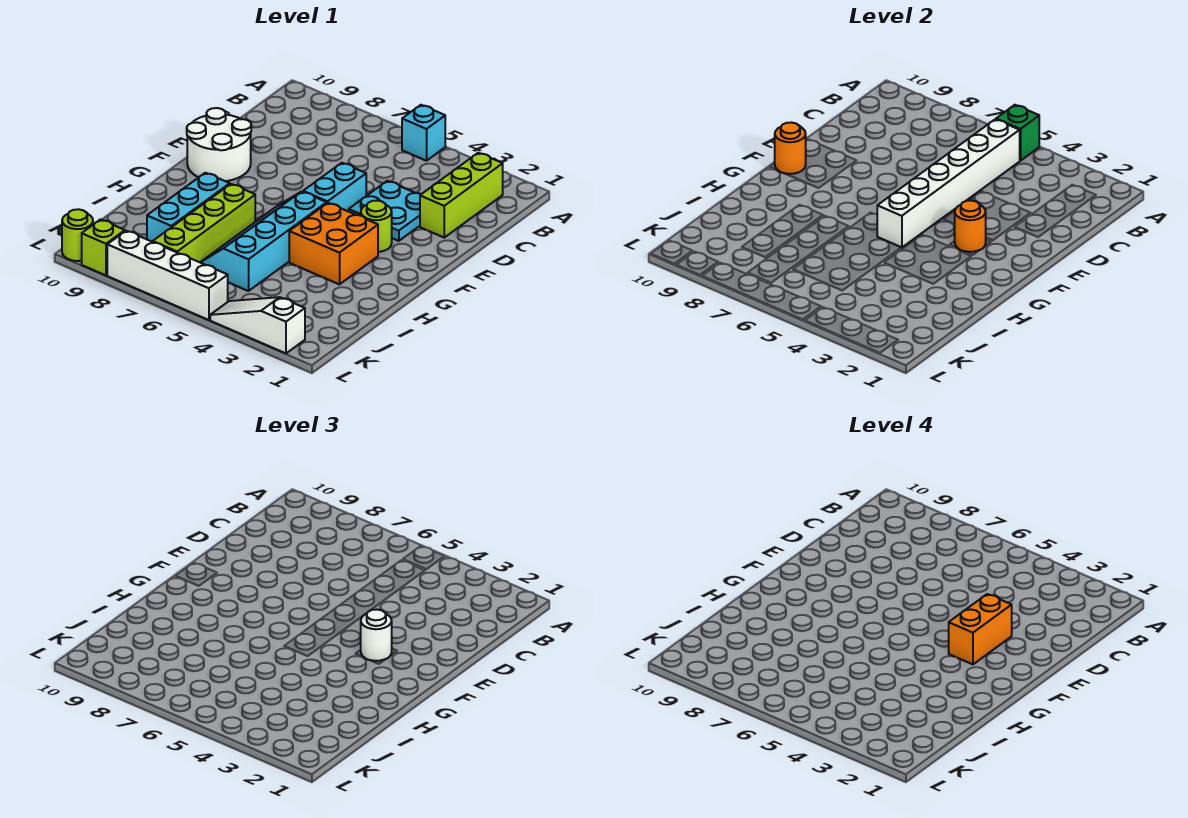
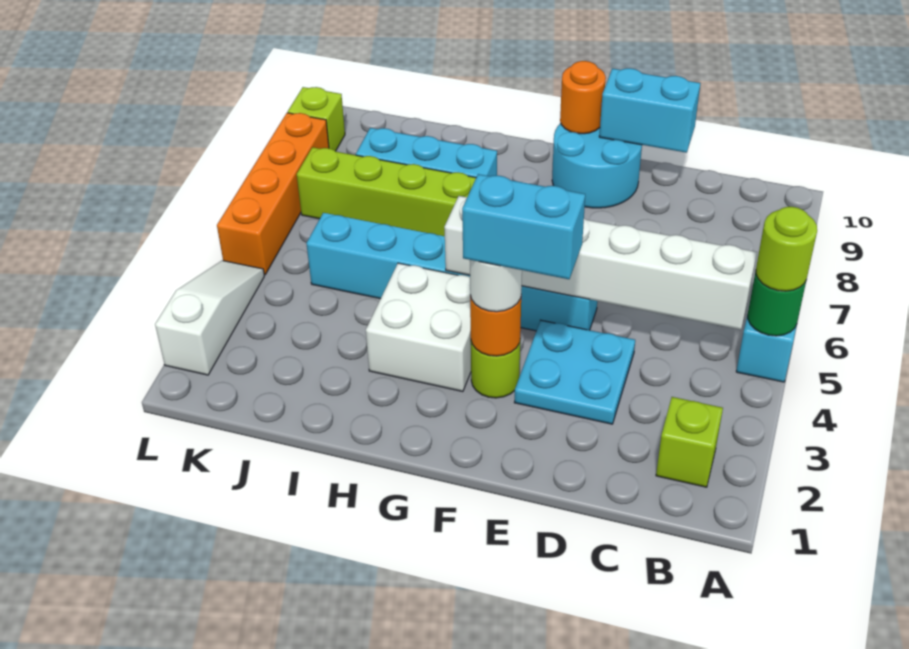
green 1x1 brick [996,105,1039,161] -> green 1x1 round brick [748,271,806,336]
lime 1x3 brick [420,153,503,237] -> lime 1x1 brick [656,397,723,487]
none -> cyan 1x2 brick [599,68,700,153]
orange 1x2 brick [949,594,1012,664] -> cyan 1x2 brick [462,174,585,279]
white 2x2 round brick [187,108,251,181] -> cyan 2x2 round brick [552,123,642,208]
orange 2x2 brick [289,203,378,284] -> white 2x2 brick [366,263,471,392]
white 1x4 brick [107,231,228,320] -> orange 1x4 brick [217,113,329,275]
lime 1x1 round brick [62,209,93,261] -> lime 1x1 round brick moved to [756,207,817,291]

